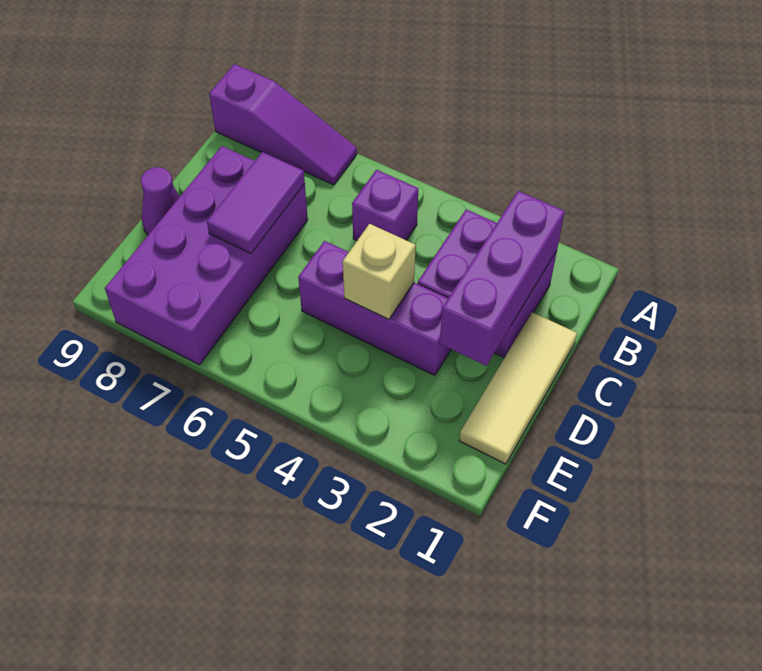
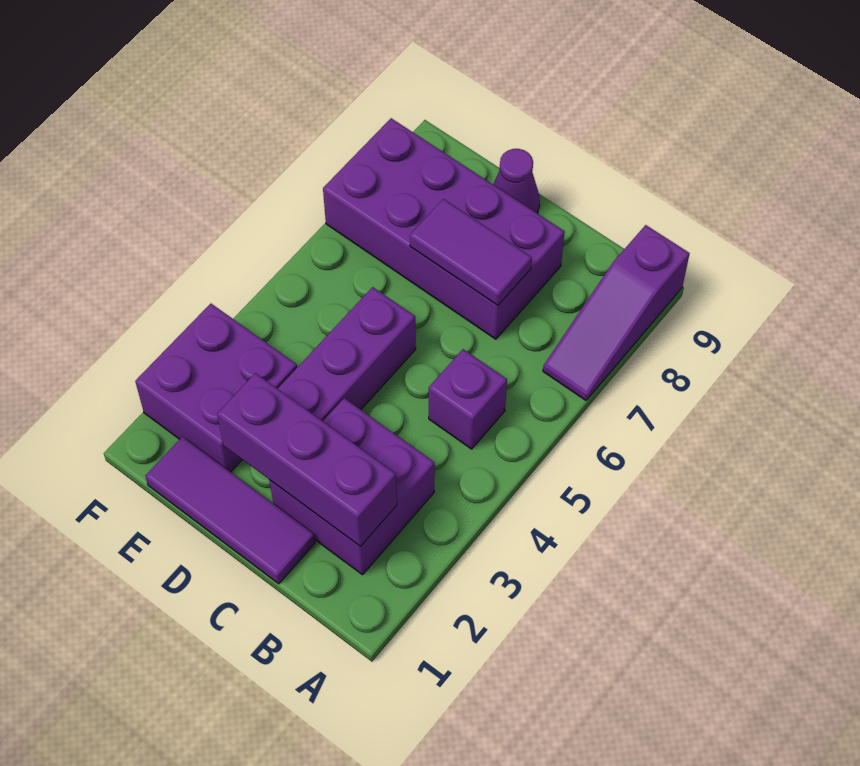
tan 1x3 tile [459,312,577,464] -> purple 1x3 tile [145,437,315,584]
tan 1x1 brick [343,224,416,319] -> none
none -> purple 2x2 brick [135,304,297,472]

